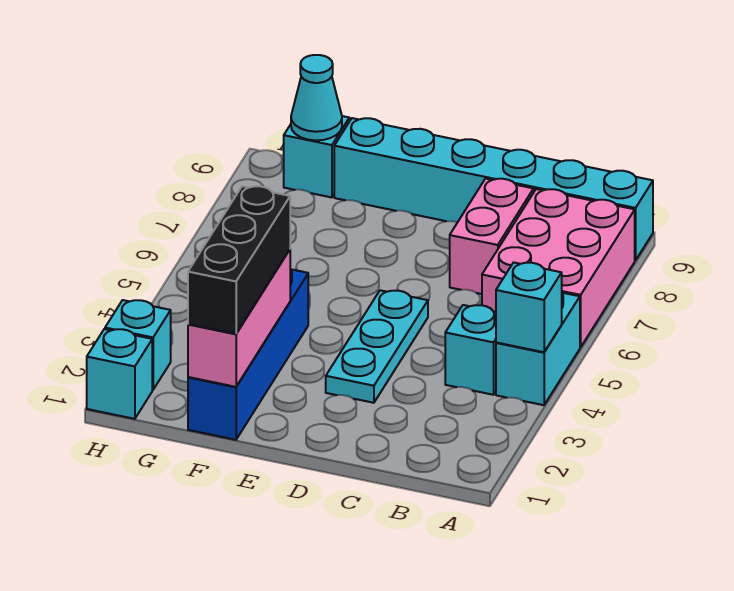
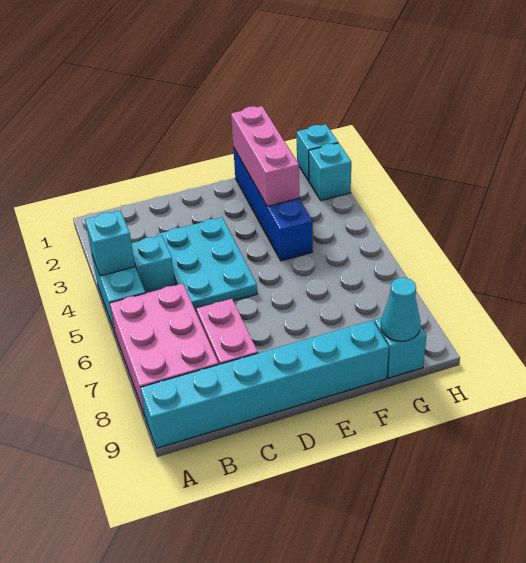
cyan 1x3 plate [326,290,428,403] -> cyan 2x3 plate [157,217,257,311]
black 1x3 brick [188,186,290,334] -> none

